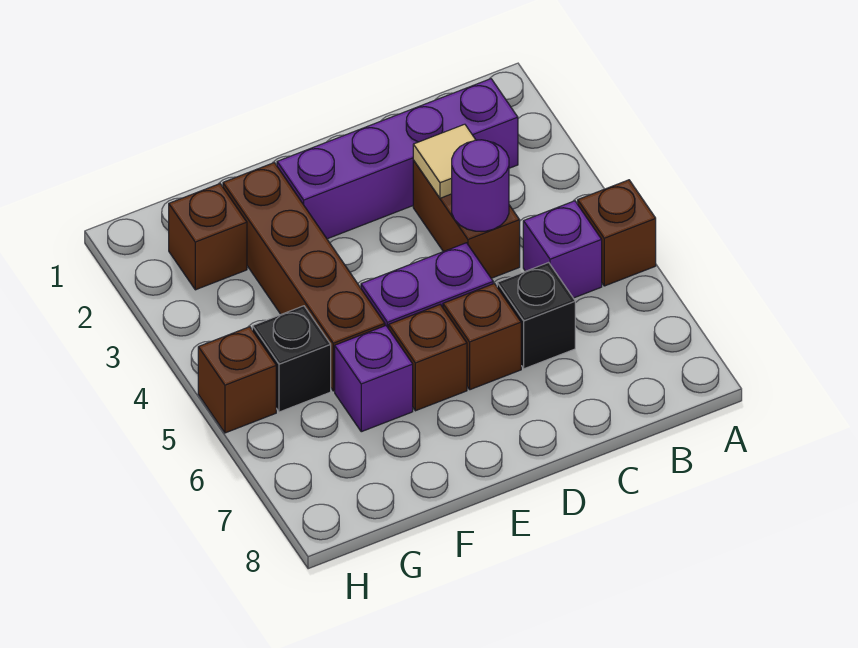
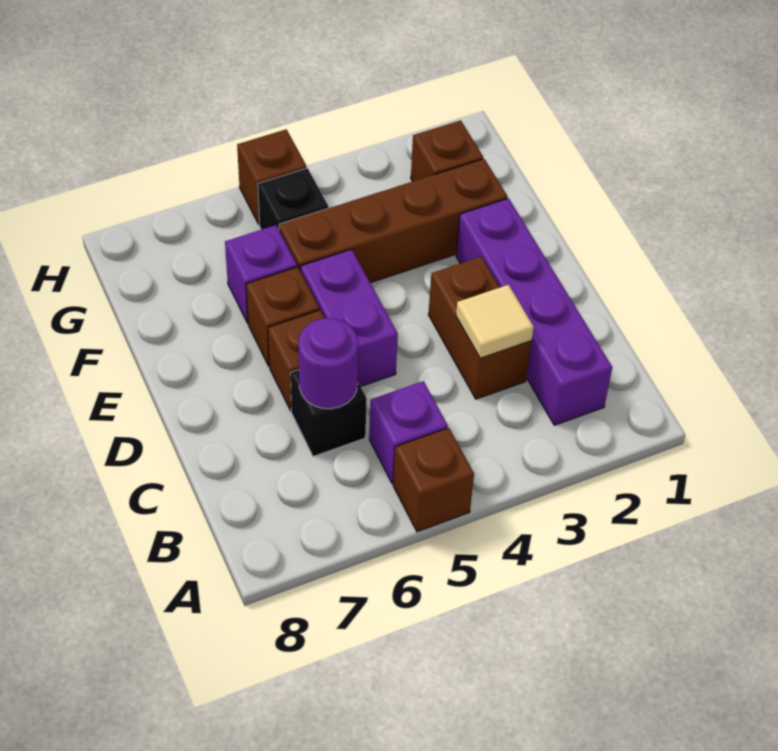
brown 1x2 brick [413,160,520,278] -> brown 1x2 brick turned to [428,257,532,399]
purple 1x1 round brick [452,140,509,231] -> purple 1x1 round brick moved to [298,318,358,409]

